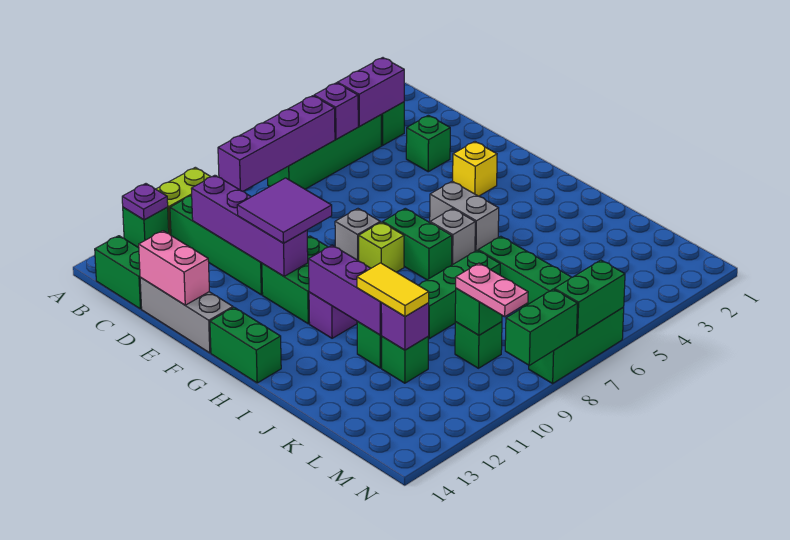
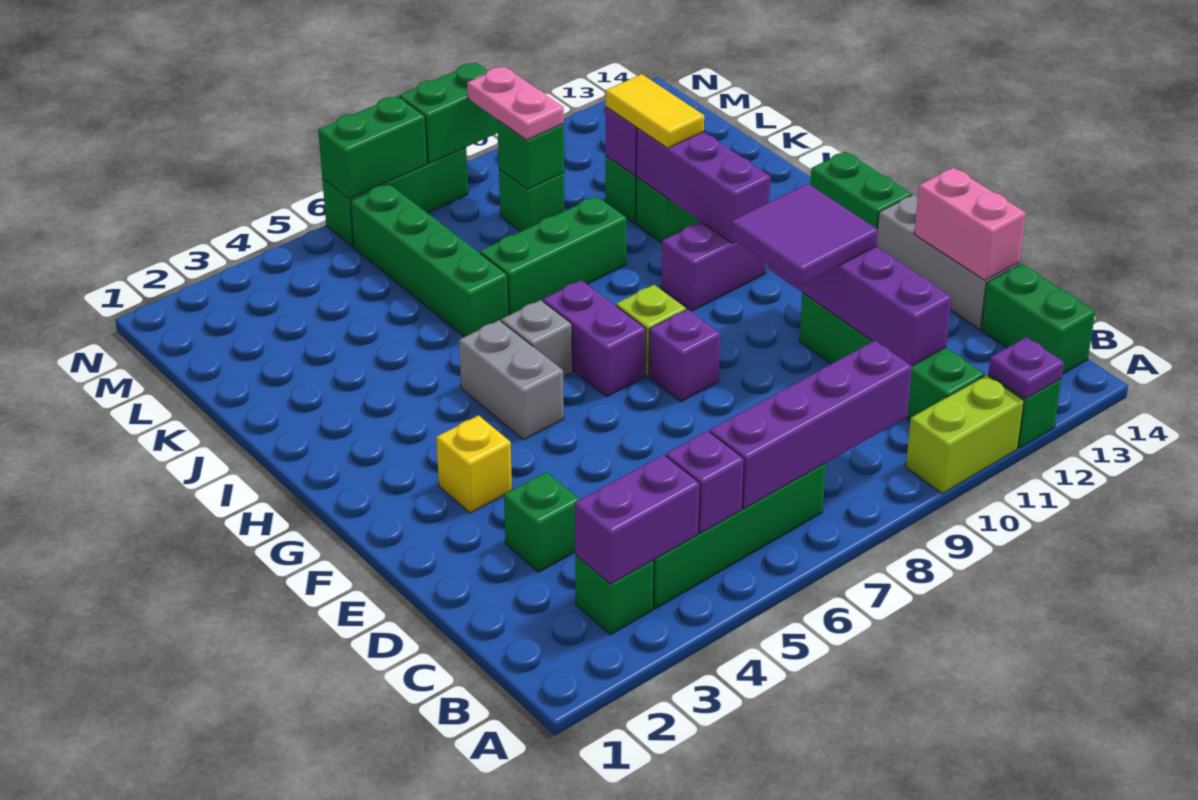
grey 1x1 brick [335,209,380,261] -> purple 1x1 brick [649,309,720,402]
green 2x2 brick [262,236,328,324] -> none
green 1x2 brick [383,208,452,280] -> purple 1x2 brick [543,280,646,397]

